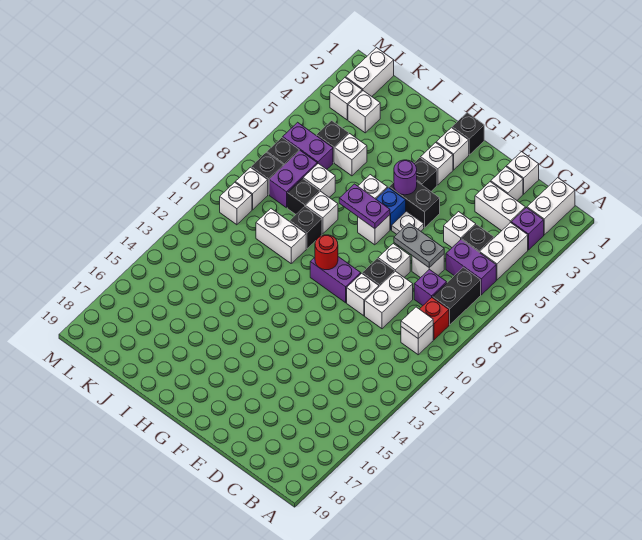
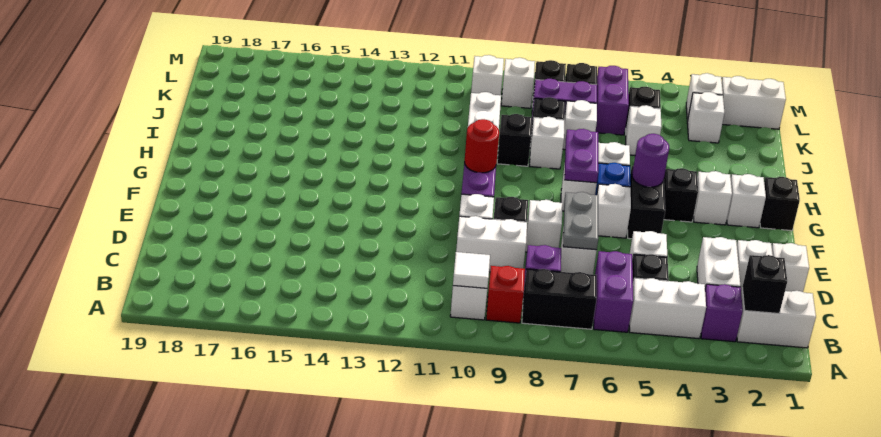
none -> black 1x1 brick [742,255,787,314]
white 1x1 plate [392,211,424,234] -> white 1x1 brick [597,184,631,238]

